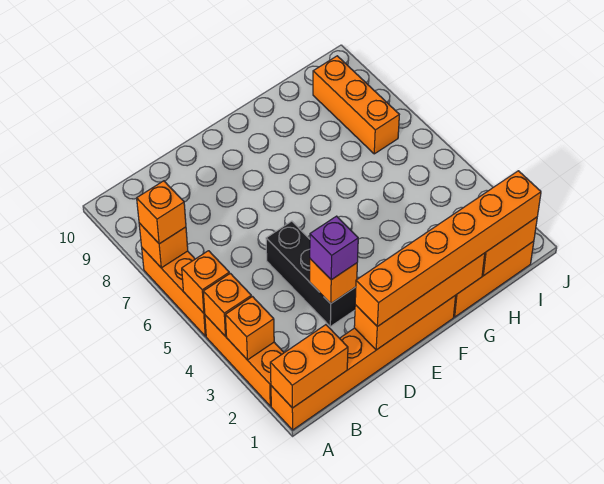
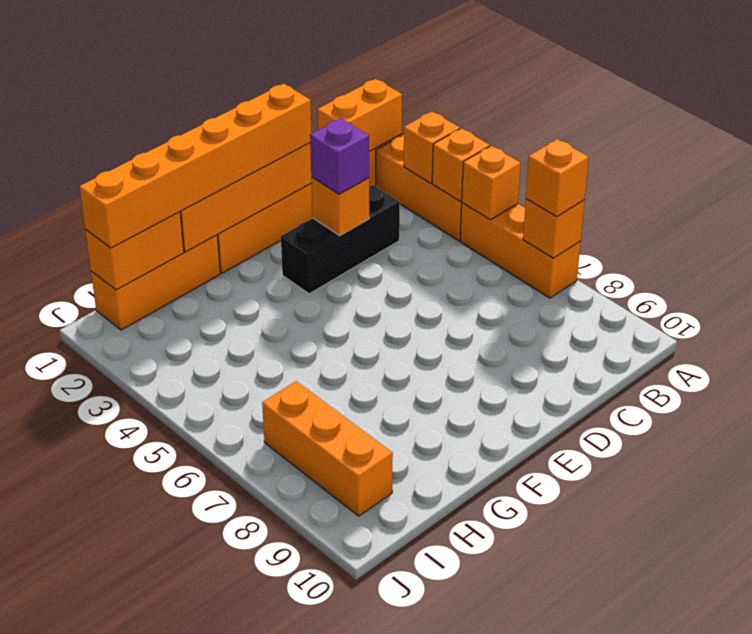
black 1x3 brick [266,221,356,327] -> black 1x3 brick turned to [281,185,400,294]

